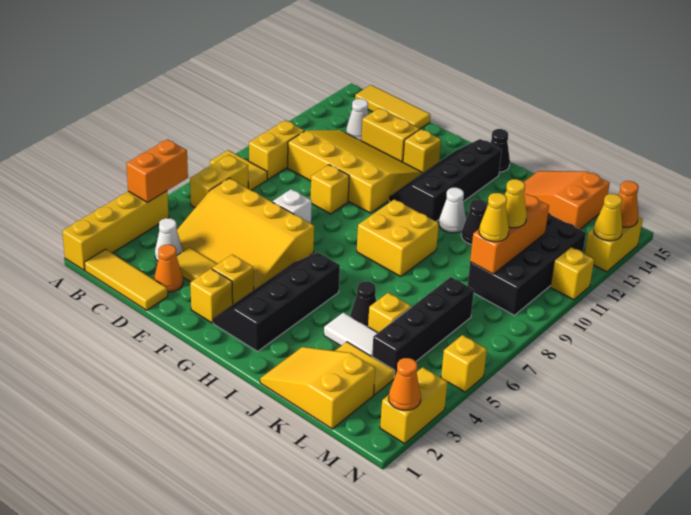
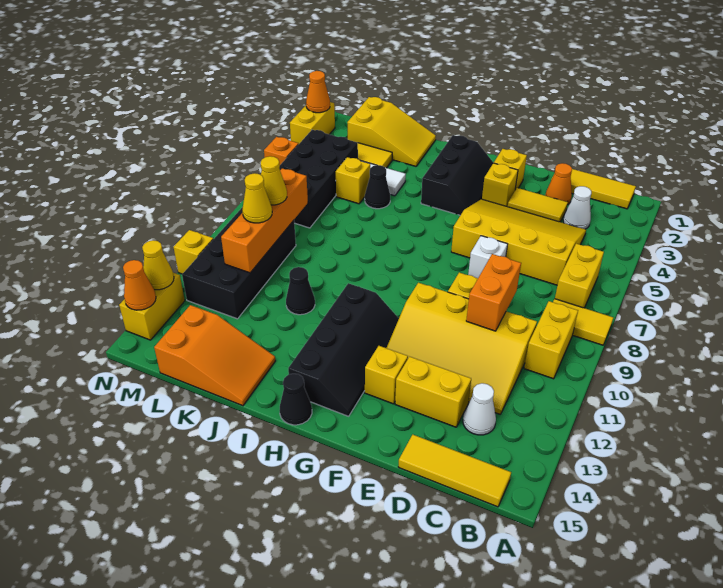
yellow 1x4 brick [62,191,169,270] -> none
orange 1x2 brick [126,139,188,202] -> orange 1x2 brick moved to [466,254,521,331]
black 2x4 slope [213,252,340,351] -> black 2x3 slope [421,135,494,215]
yellow 2x2 brick [357,199,439,276] -> none
white 1x1 cone [439,188,466,233] -> none
black 1x4 brick [372,277,474,378] -> black 2x4 brick [279,130,358,228]
orange 1x3 brick [470,194,549,274] -> orange 1x4 brick [221,168,308,273]
yellow 1x1 brick [441,335,487,392] -> orange 1x1 brick [264,137,299,165]

